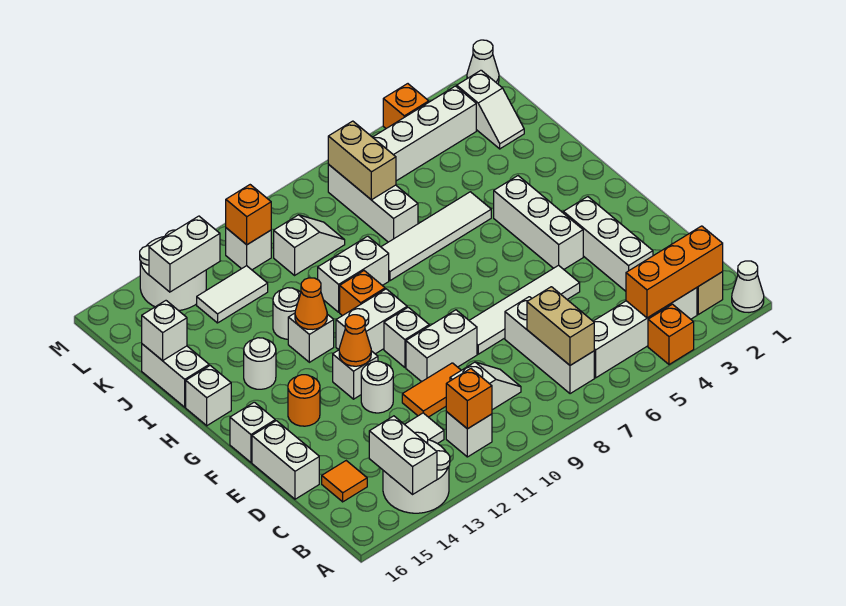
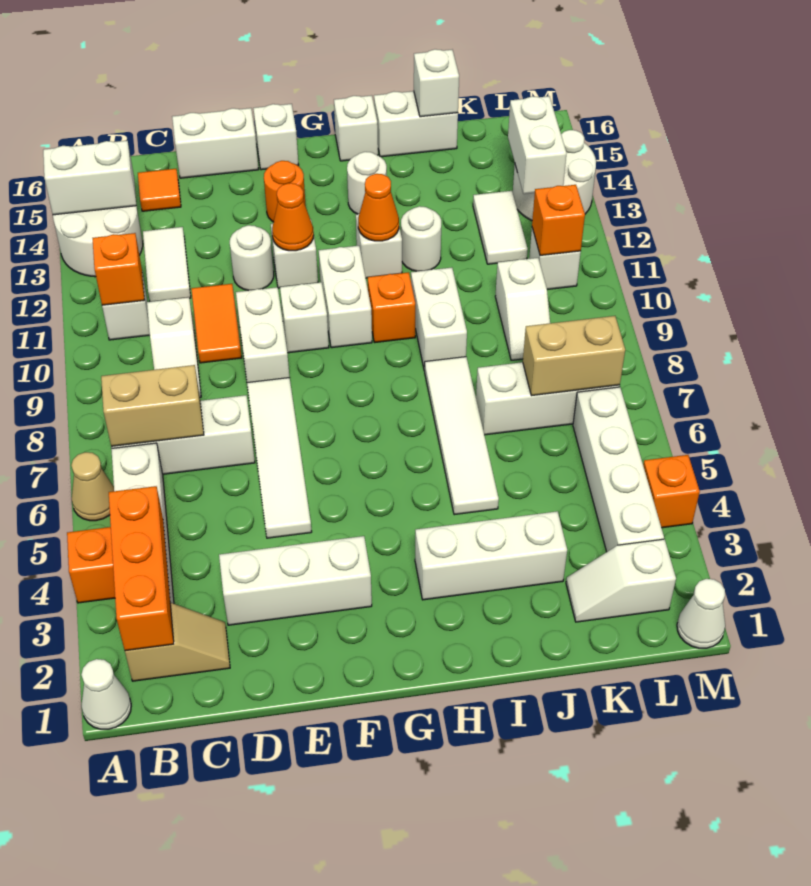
none -> tan 1x1 cone [71,452,114,521]
white 1x3 brick [494,176,583,269] -> white 1x3 brick moved to [415,511,567,600]

